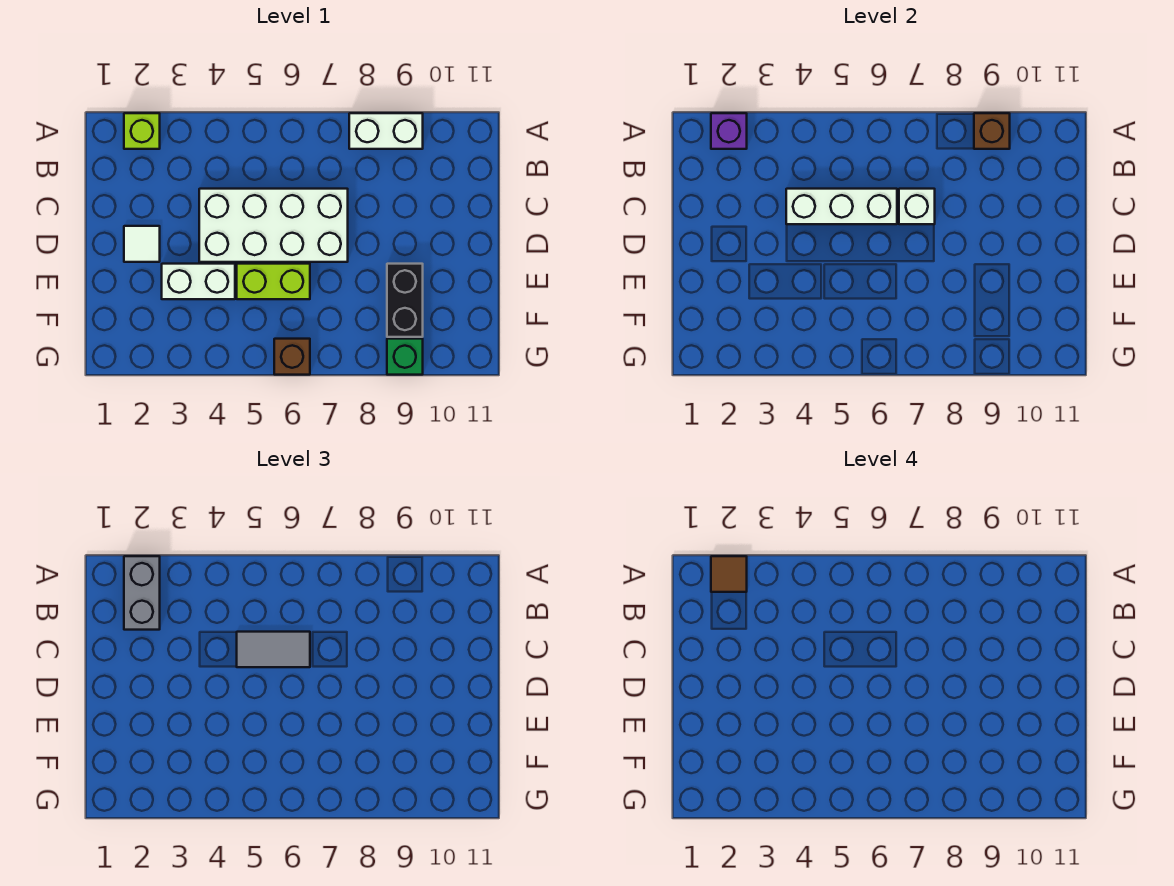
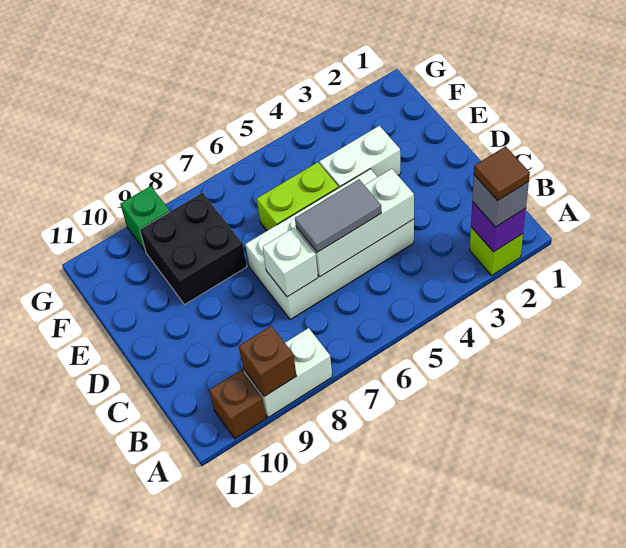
grey 1x2 brick [124,556,160,630] -> grey 1x1 brick [472,175,529,227]
white 1x1 tile [124,226,160,262] -> none
black 1x2 brick [387,264,423,337] -> black 2x2 brick [140,193,247,305]
brown 1x1 brick [274,339,310,375] -> brown 1x1 brick moved to [209,370,266,439]

